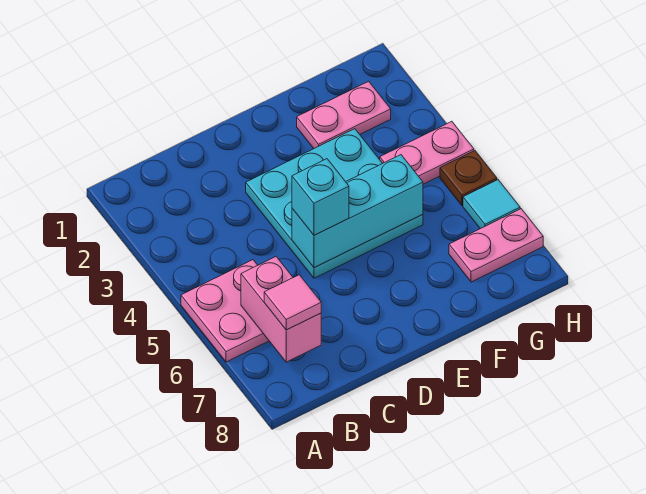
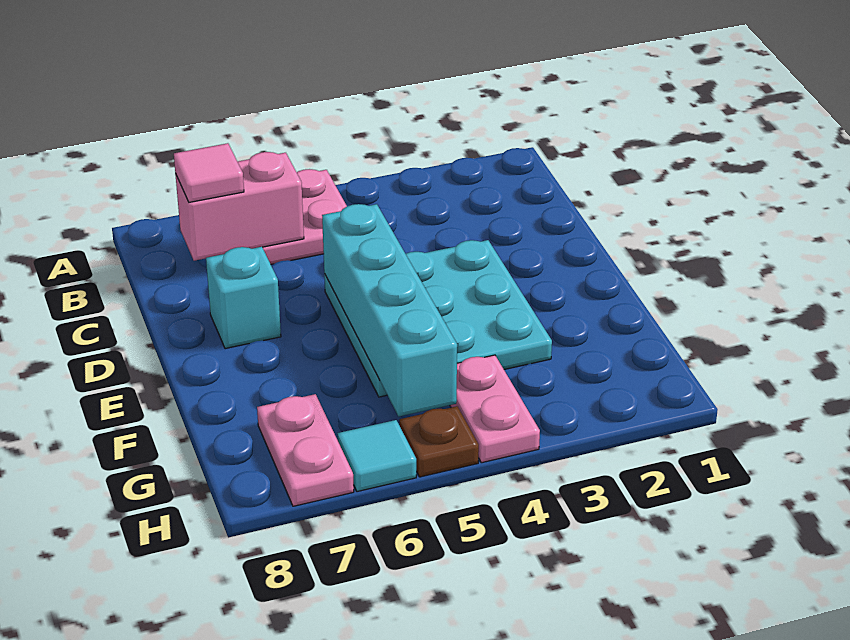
cyan 1x3 brick [292,155,423,268] -> cyan 1x4 brick [322,204,457,416]
cyan 1x1 brick [292,159,349,235] -> cyan 1x1 brick moved to [206,247,281,349]
pink 1x2 plate [297,81,391,149] -> none

